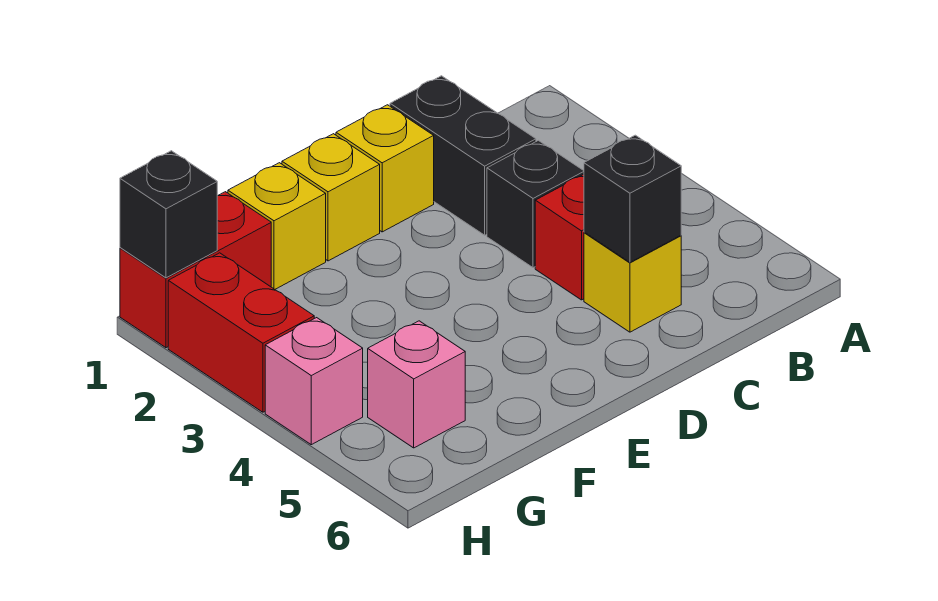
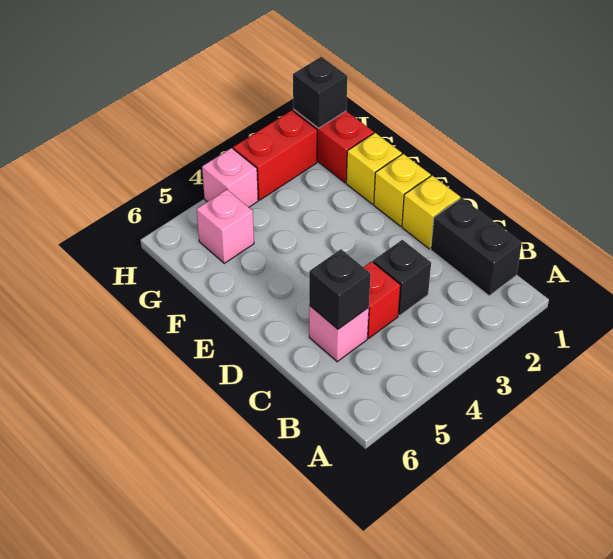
black 1x2 brick [390,76,536,235] -> black 1x2 brick turned to [431,198,522,296]
yellow 1x1 brick [584,232,681,332] -> pink 1x1 brick [309,306,369,362]

